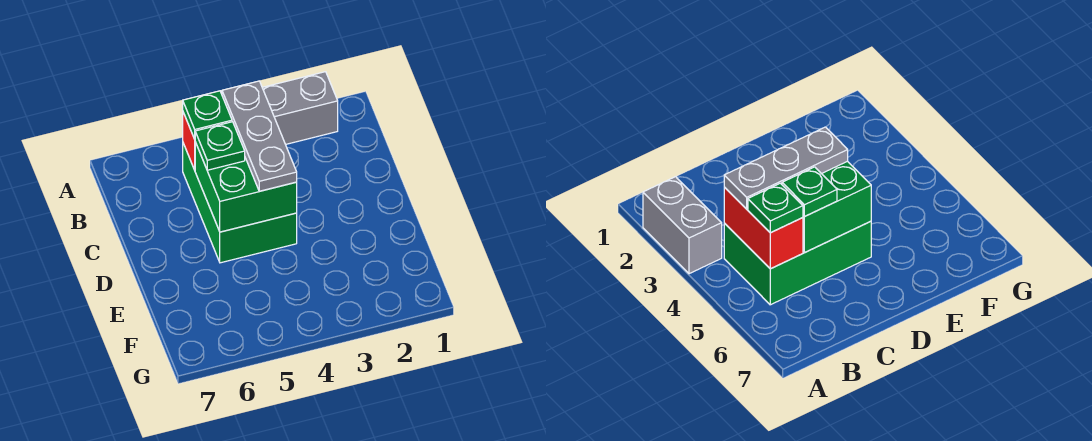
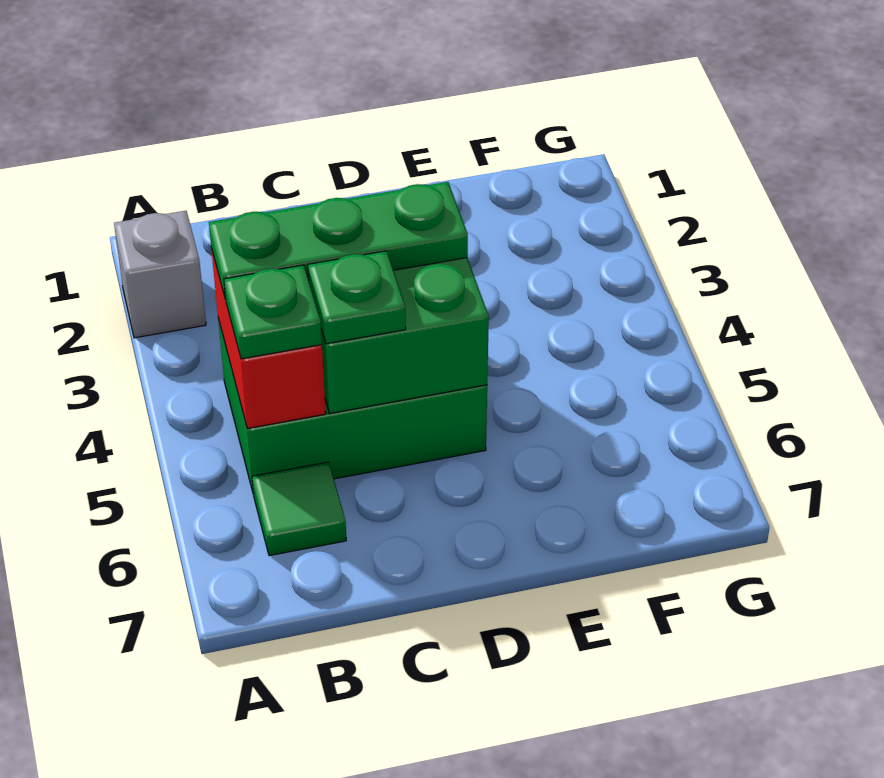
grey 1x2 brick [262,72,338,144] -> grey 1x1 brick [114,211,206,338]
grey 1x3 plate [222,81,297,191] -> green 1x3 plate [209,182,468,299]
none -> green 1x1 tile [252,462,346,556]

